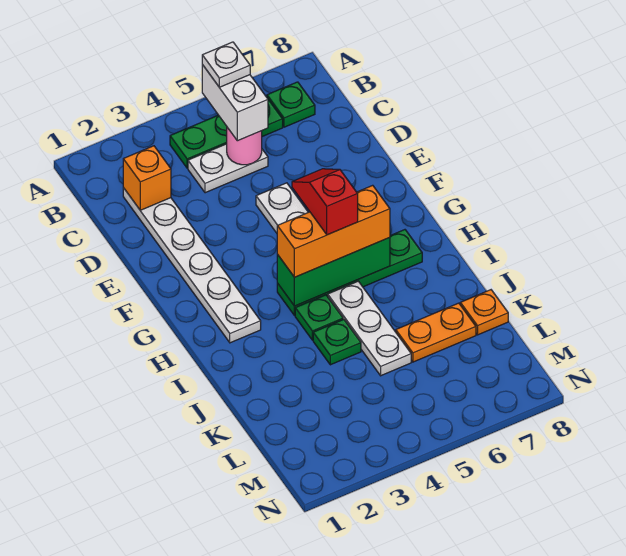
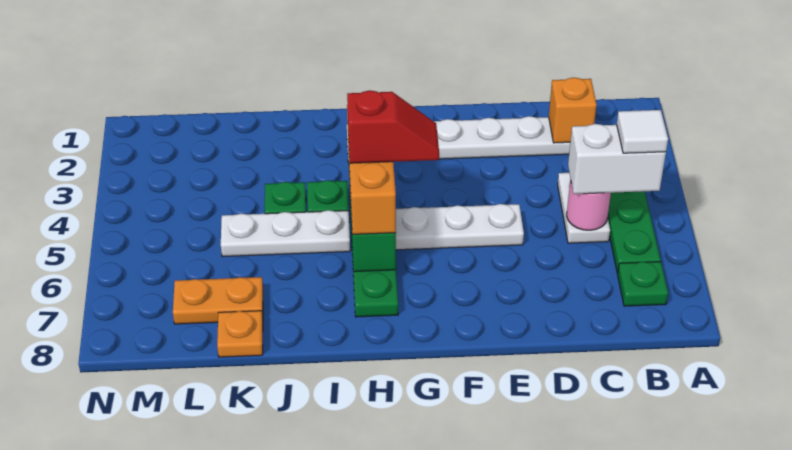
white 1x1 plate [202,42,250,87] -> white 1x1 tile [617,110,668,153]
orange 1x2 plate [396,303,476,362] -> orange 1x2 plate turned to [173,277,263,324]

